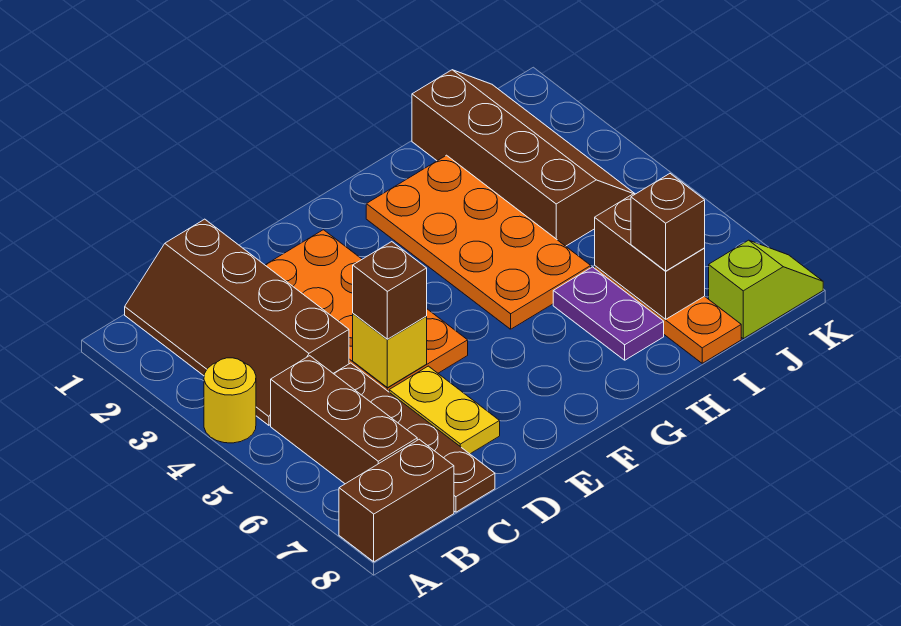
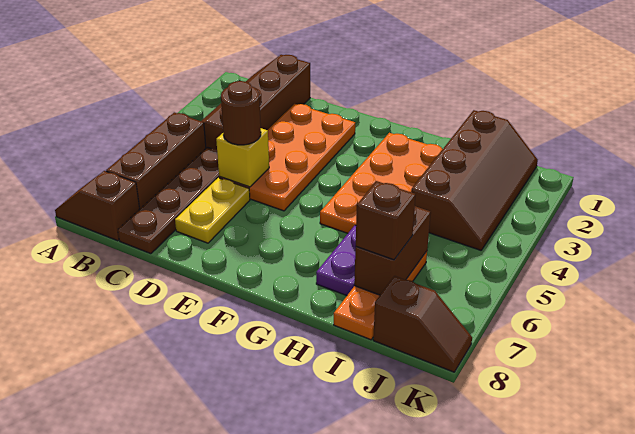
yellow 1x1 round brick [204,358,256,443] -> none
brown 1x2 brick [339,439,454,562] -> brown 1x2 slope [55,171,140,241]
brown 1x1 brick [353,242,427,339] -> brown 1x1 round brick [221,81,261,145]
lime 1x2 slope [709,240,823,339] -> brown 1x2 slope [373,276,472,372]

